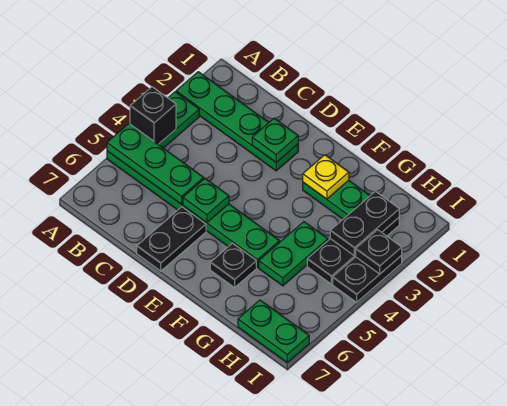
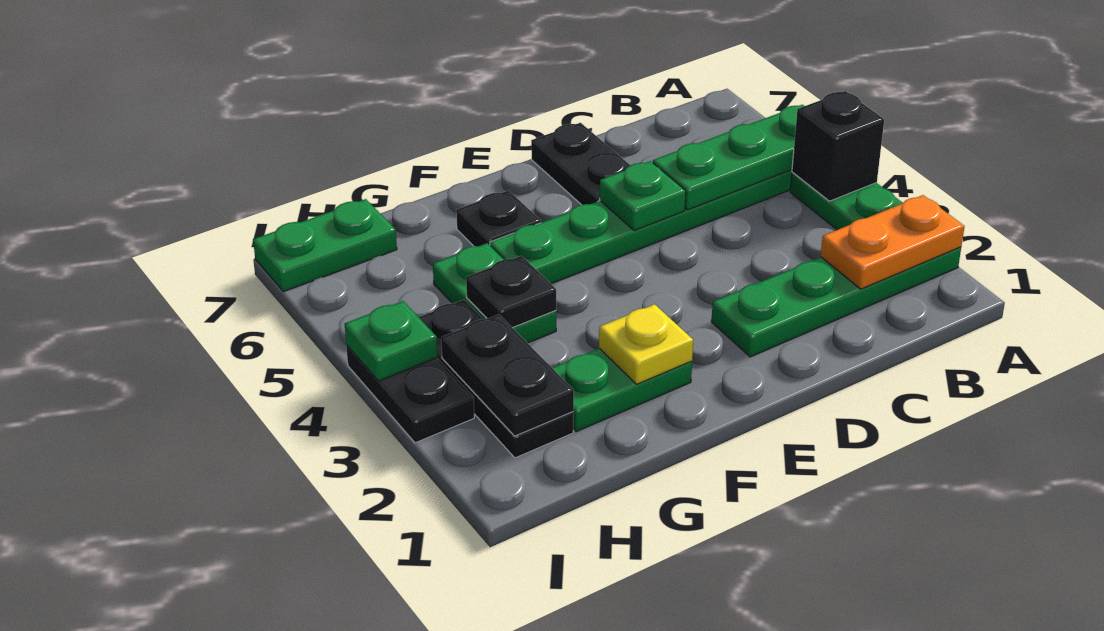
none -> orange 1x2 plate [821,195,965,289]
green 1x1 plate [252,118,298,163] -> green 1x1 plate moved to [345,301,437,381]
black 1x1 plate [356,230,402,274] -> black 1x1 plate moved to [466,256,556,328]

